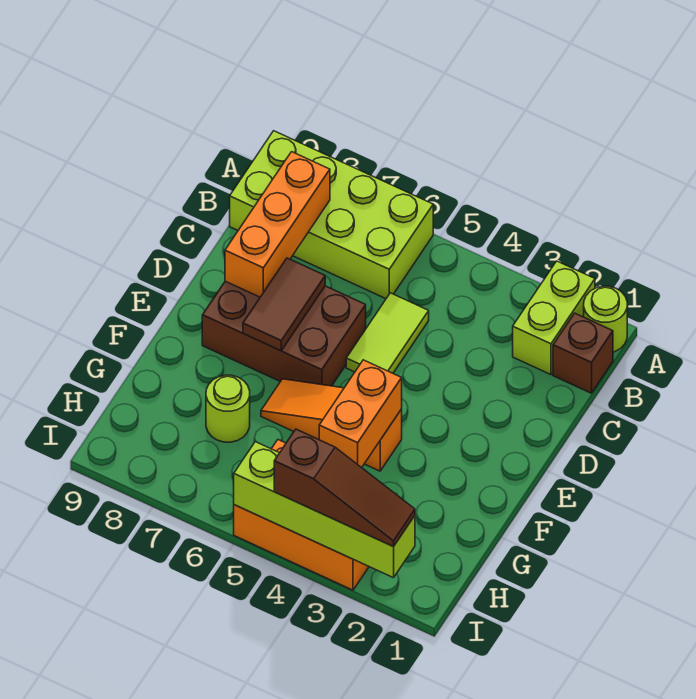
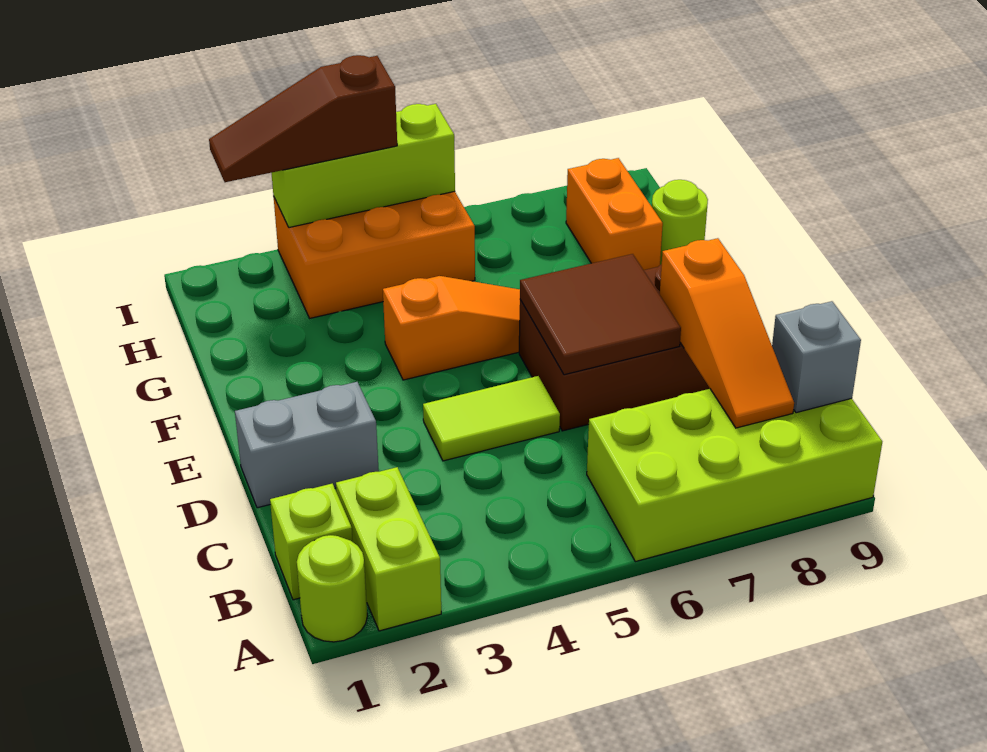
brown 1x1 brick [553,313,613,393] -> lime 1x1 brick [270,484,353,600]
orange 1x3 brick [225,152,330,297] -> orange 1x3 slope [660,238,794,428]
none -> grey 1x1 brick [772,301,861,413]
lime 1x2 tile [346,293,429,373] -> lime 1x2 tile turned to [423,376,560,461]
none -> grey 1x2 brick [235,382,379,508]
brown 1x2 tile [243,258,325,351] -> brown 2x2 tile [520,254,681,375]
orange 1x2 brick [319,360,402,468] -> orange 1x2 brick moved to [566,158,663,270]
lime 1x1 round brick [206,375,250,442] -> lime 1x1 round brick moved to [652,180,708,265]
lime 1x4 brick [234,442,415,578] -> lime 1x3 brick [272,104,455,228]

